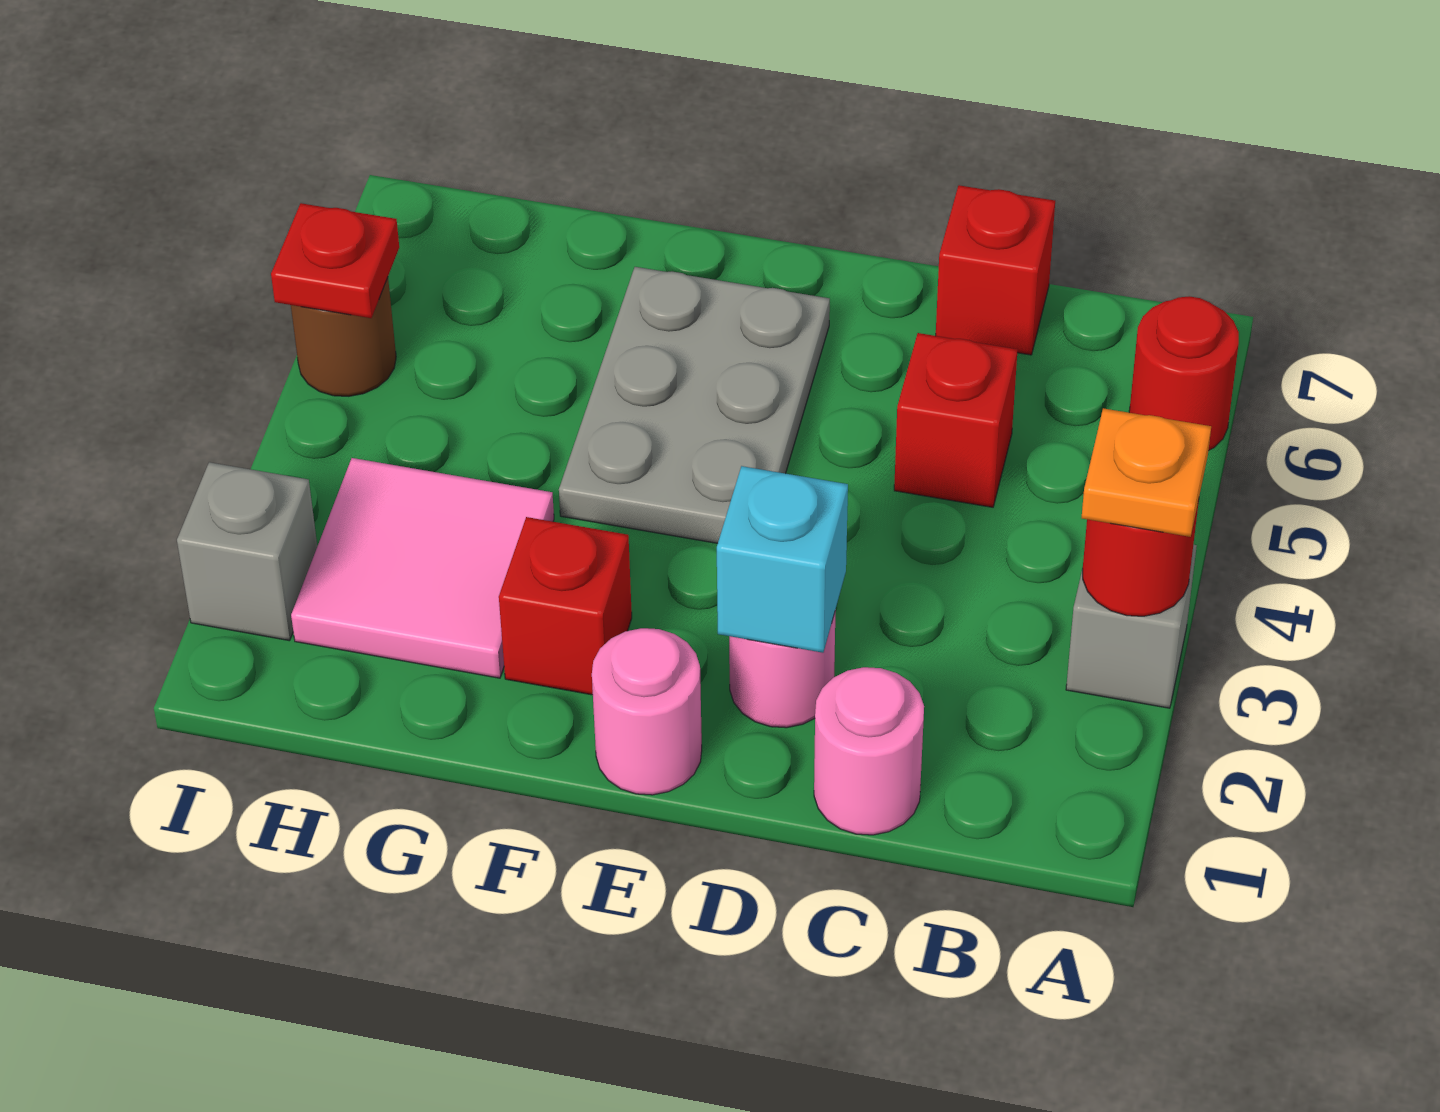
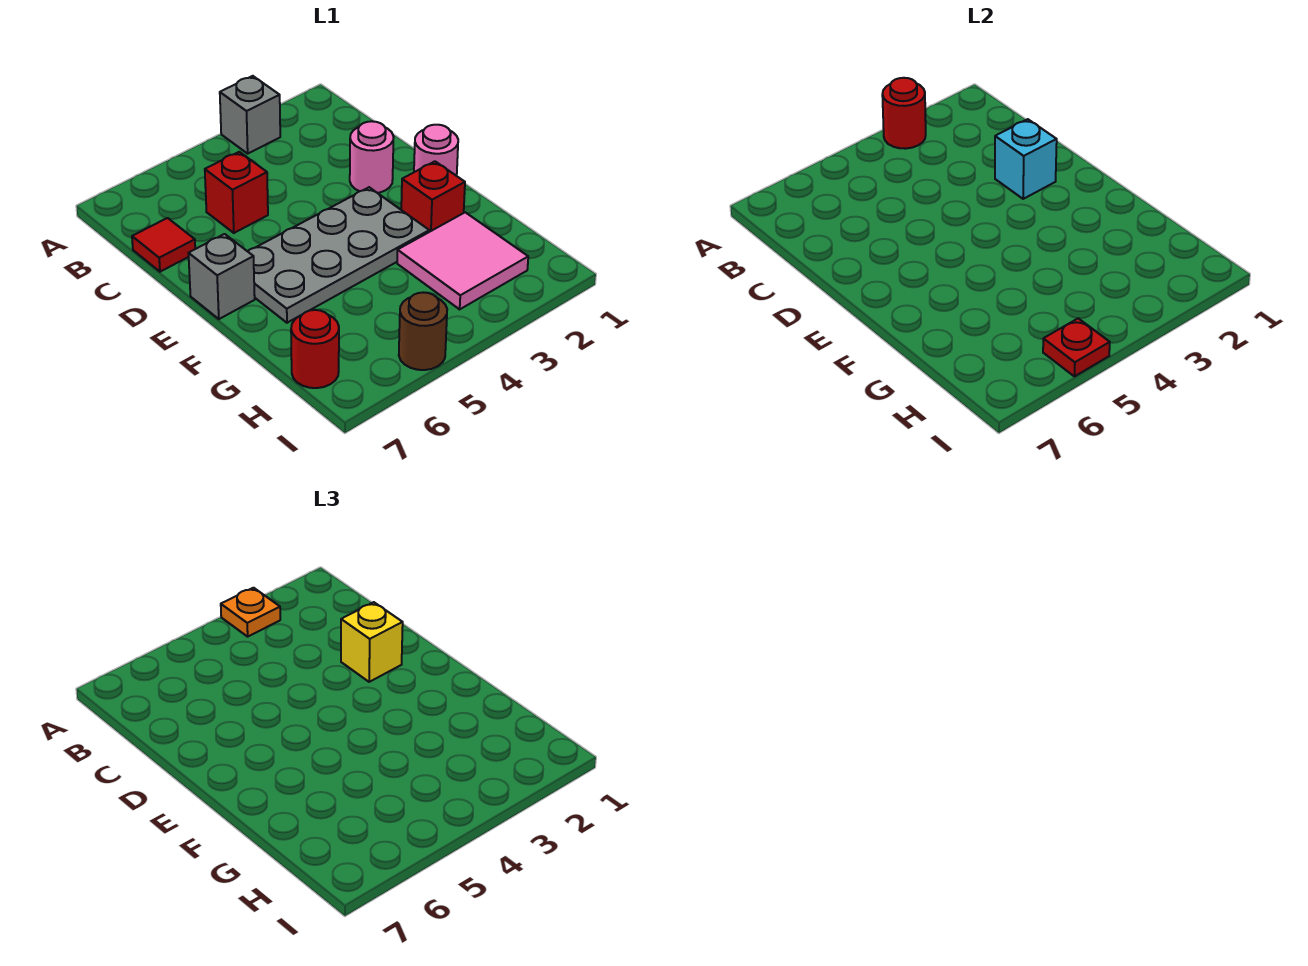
red 1x1 round brick [1129,296,1239,451] -> red 1x1 round brick moved to [291,310,339,388]
pink 1x1 round brick [814,667,924,835] -> none
red 1x1 brick [936,185,1055,355] -> red 1x1 tile [132,218,195,272]
none -> yellow 1x1 brick [341,602,403,682]
grey 2x3 plate [559,267,830,543] -> grey 2x4 plate [248,187,429,323]
grey 1x1 brick [177,462,317,641] -> grey 1x1 brick moved to [188,234,255,319]

